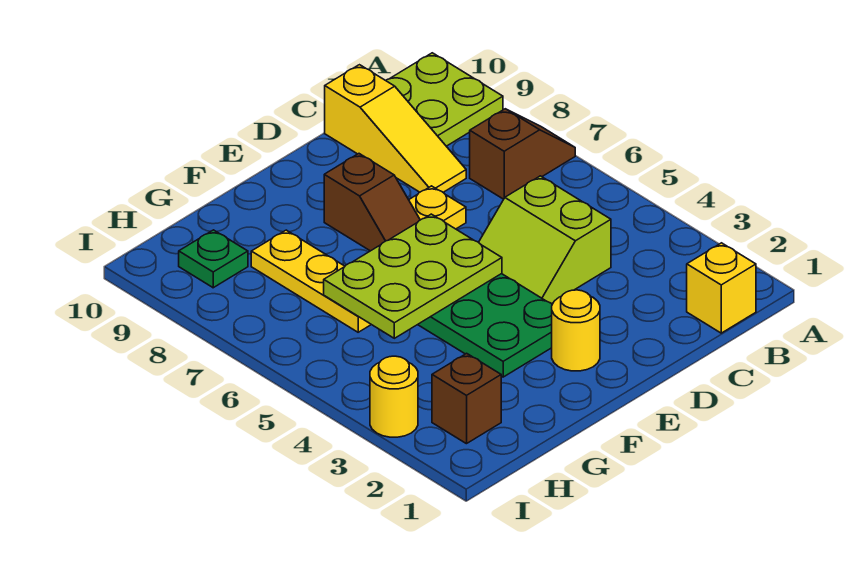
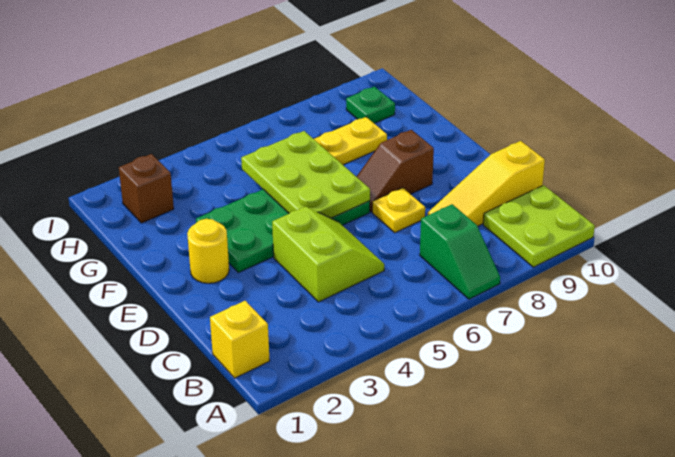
brown 1x2 slope [470,109,575,199] -> green 1x2 slope [420,204,500,299]
lime 2x2 slope [479,176,611,304] -> lime 2x2 slope turned to [272,207,384,302]
yellow 1x1 round brick [370,356,418,437] -> none

